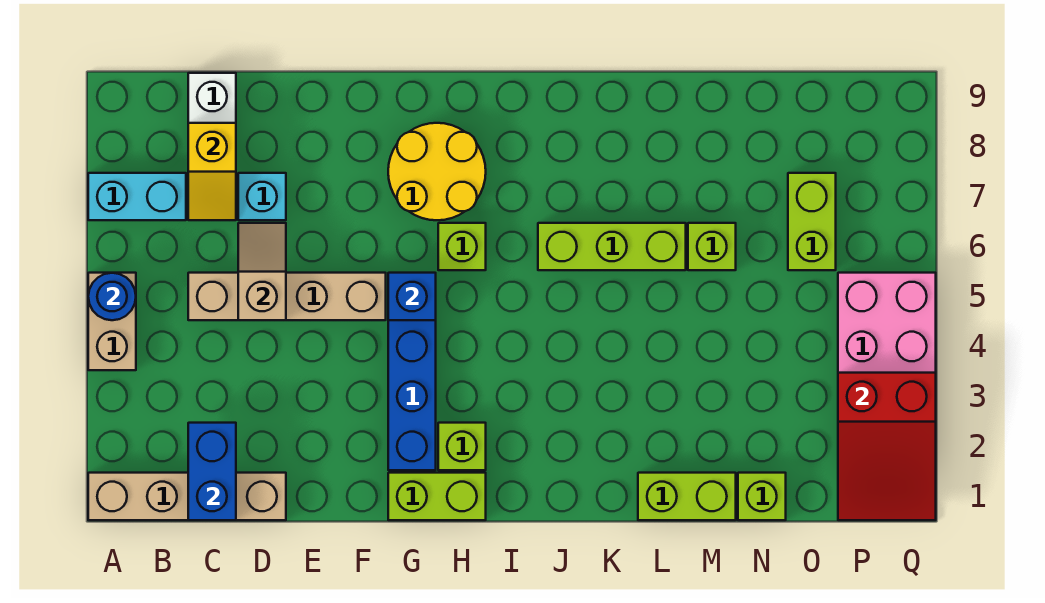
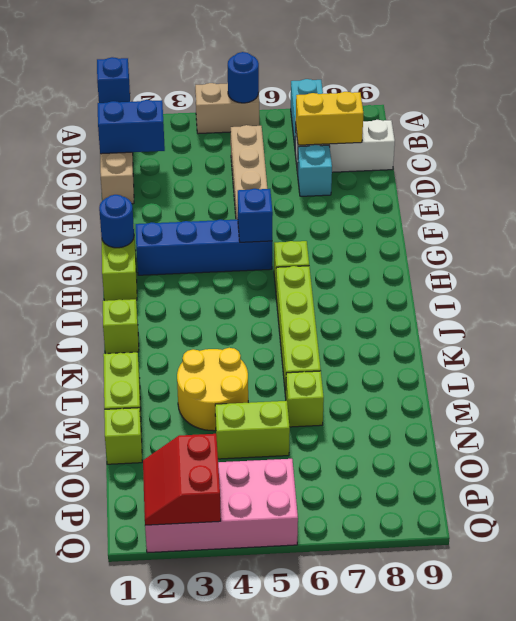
none -> blue 1x1 brick [97,57,130,103]
yellow 1x2 slope [188,123,236,220] -> yellow 1x2 brick [296,92,364,145]
tan 1x2 slope [238,223,286,320] -> none
none -> blue 1x1 round brick [99,195,134,248]
yellow 2x2 round brick [388,123,486,220] -> yellow 2x2 round brick moved to [177,348,248,431]
lime 1x1 brick [438,423,486,470] -> lime 1x1 brick moved to [103,299,139,354]
lime 1x3 brick [538,223,686,270] -> lime 1x4 brick [276,266,321,397]
lime 1x2 brick [788,173,836,270] -> lime 1x2 brick moved to [215,401,290,459]
red 2x3 slope [838,373,936,520] -> red 2x2 slope [143,434,221,525]

